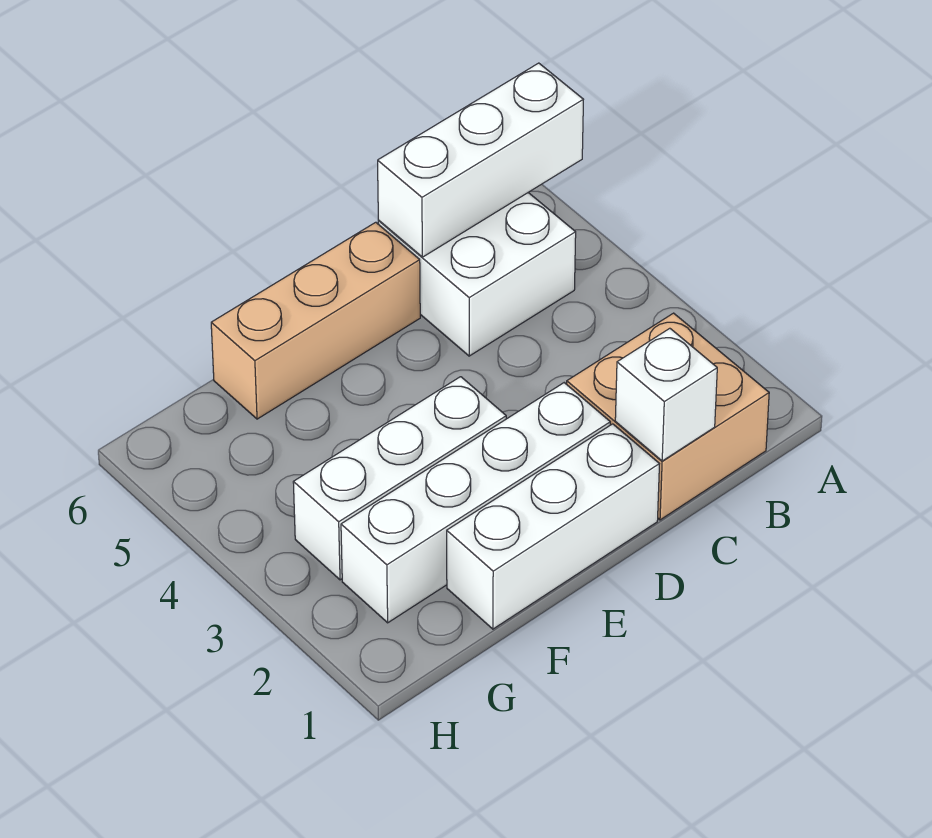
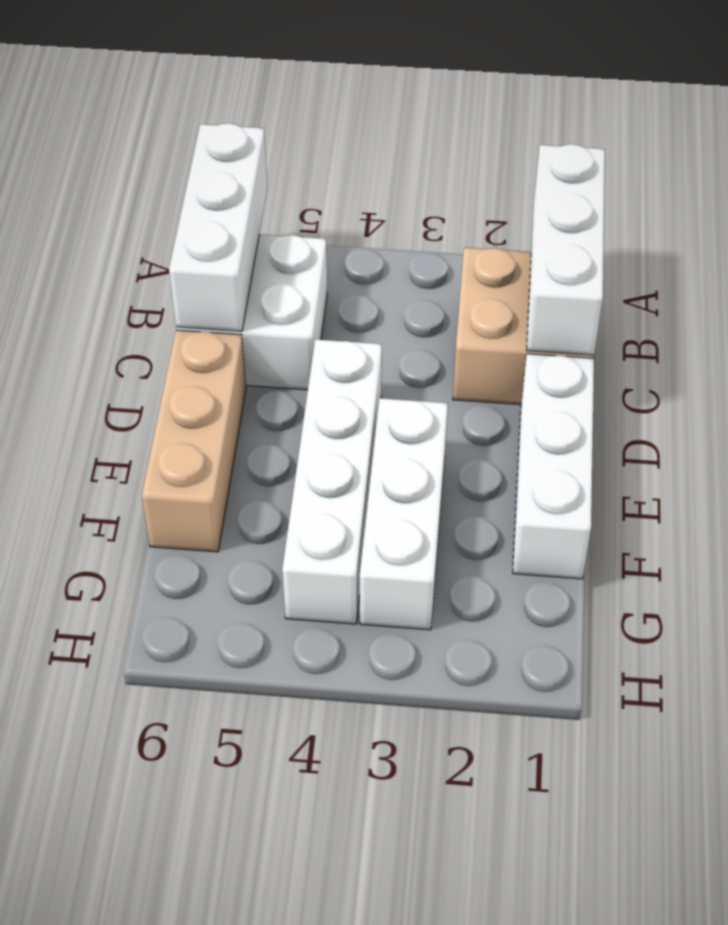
white 1x1 brick [615,328,717,461] -> white 1x3 brick [527,144,605,355]
white 1x4 brick [341,383,610,623] -> white 1x4 brick moved to [282,339,382,624]

